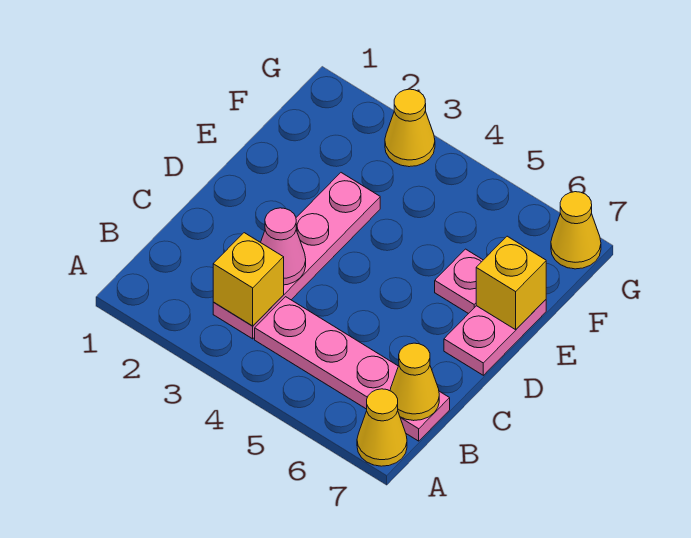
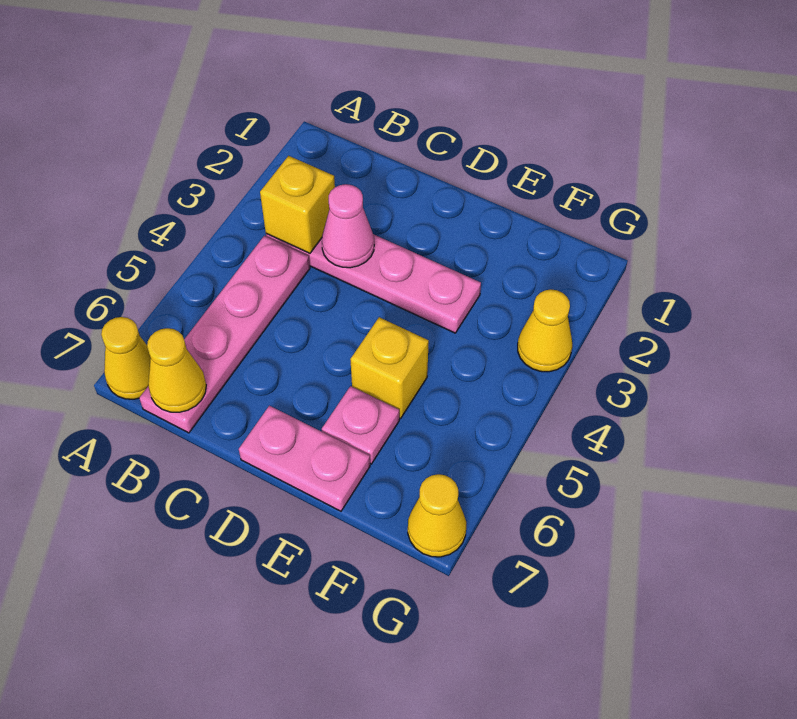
yellow 1x1 brick [476,236,546,330] -> yellow 1x1 brick moved to [350,317,429,419]

